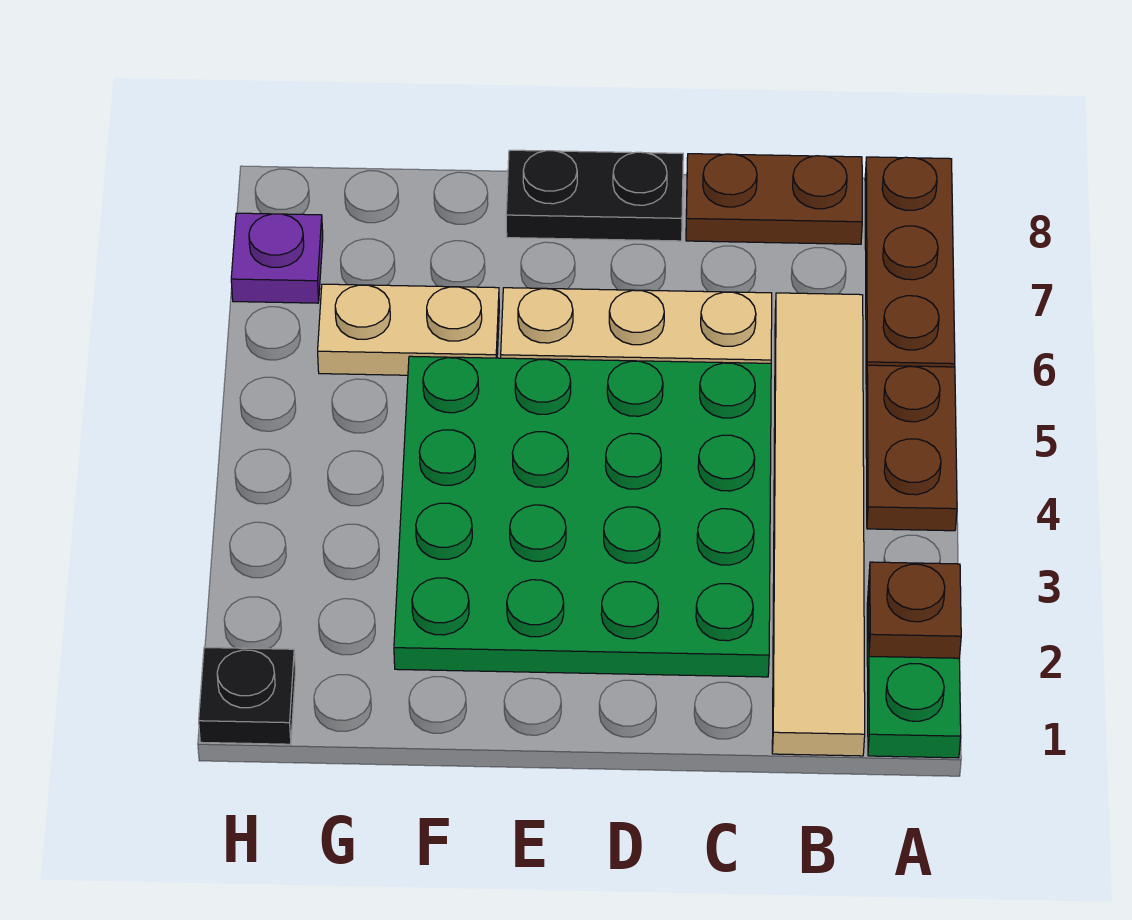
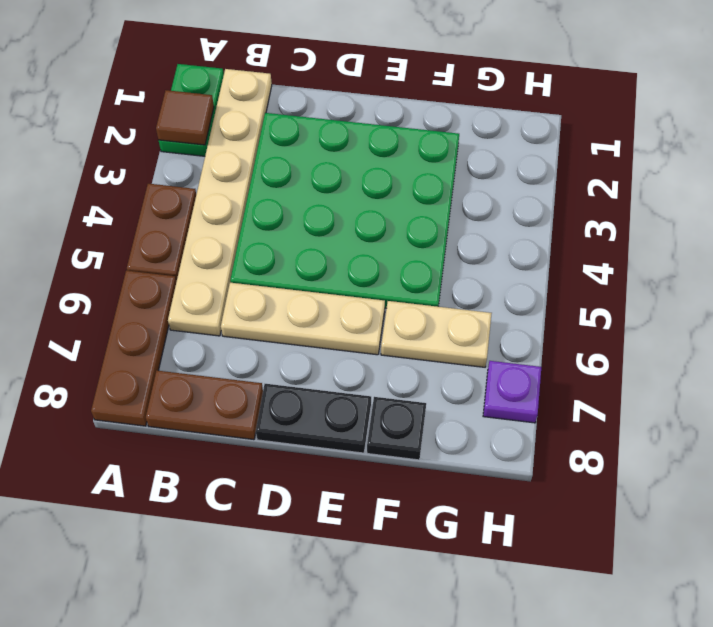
brown 1x1 plate [869,562,961,658] -> brown 1x1 tile [156,90,214,145]
tan 1x6 tile [772,293,865,756] -> tan 1x6 plate [168,69,272,336]
black 1x1 plate [199,647,295,744] -> black 1x1 plate moved to [367,397,426,460]

